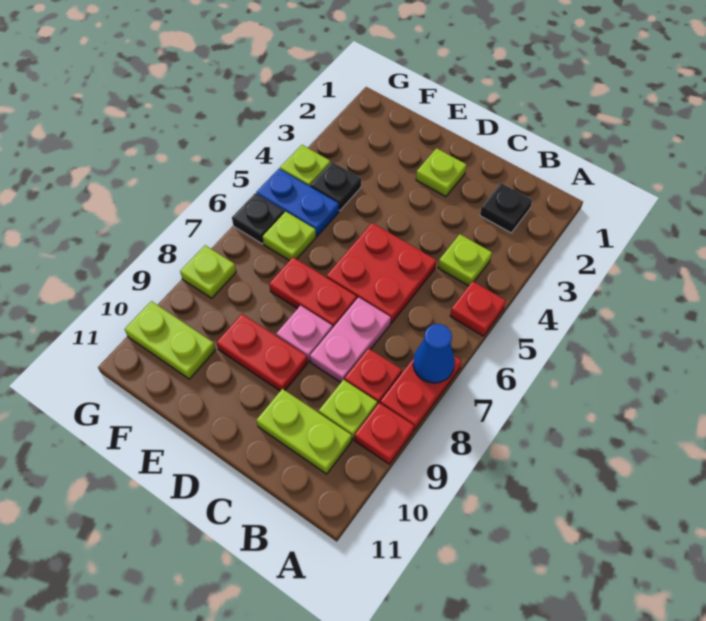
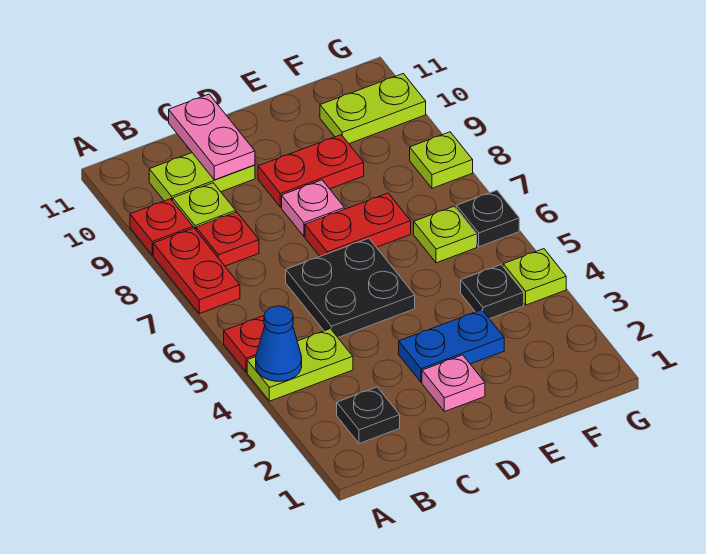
blue 1x1 cone [413,324,455,383] -> blue 1x1 cone moved to [256,306,302,381]
lime 1x1 plate [438,234,492,286] -> lime 1x2 plate [247,329,353,401]
red 2x2 plate [326,223,436,323] -> black 2x2 plate [286,238,415,338]
pink 1x2 plate [310,297,391,382] -> pink 1x2 plate moved to [169,94,255,180]
lime 1x1 plate [416,148,467,197] -> pink 1x1 plate [422,355,485,412]
blue 1x2 plate [256,169,339,236] -> blue 1x2 plate moved to [399,310,504,382]

